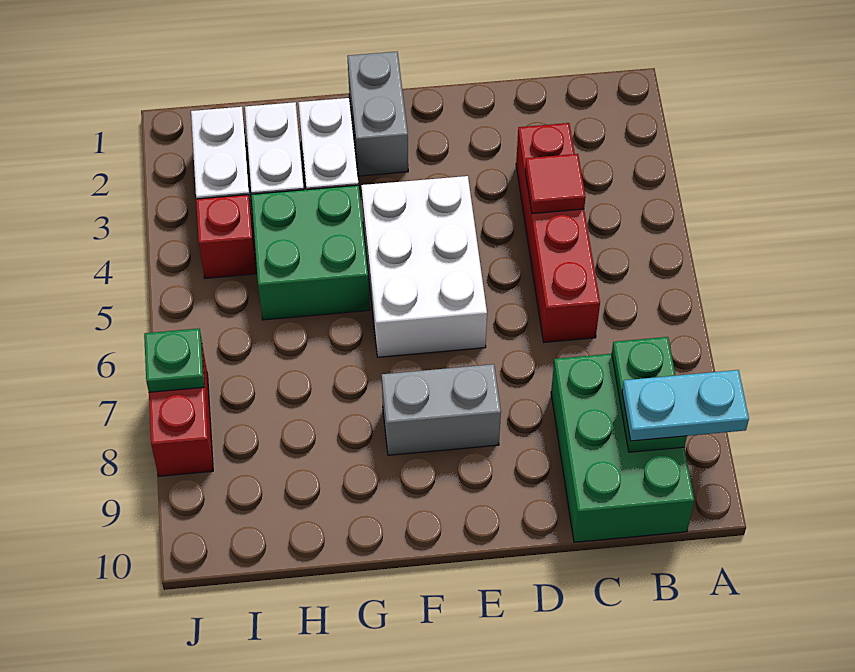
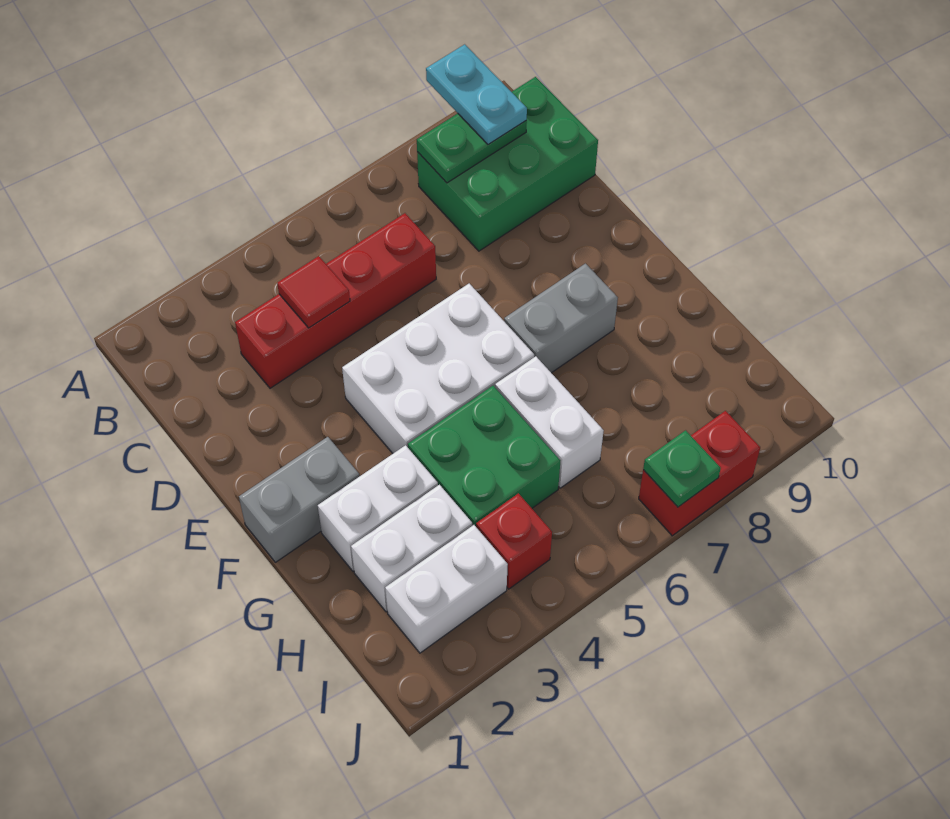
grey 1x2 brick [382,364,501,455] -> grey 1x2 brick turned to [504,264,618,373]
none -> white 1x2 brick [495,356,604,488]

